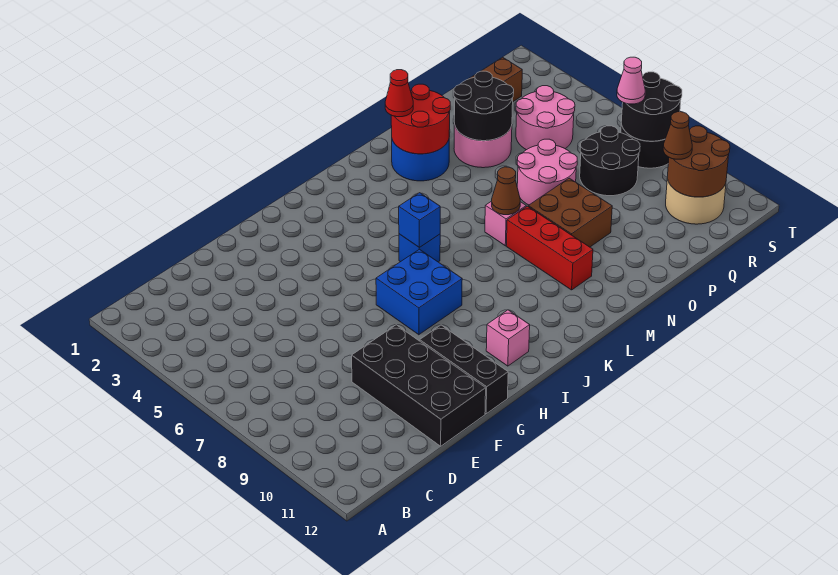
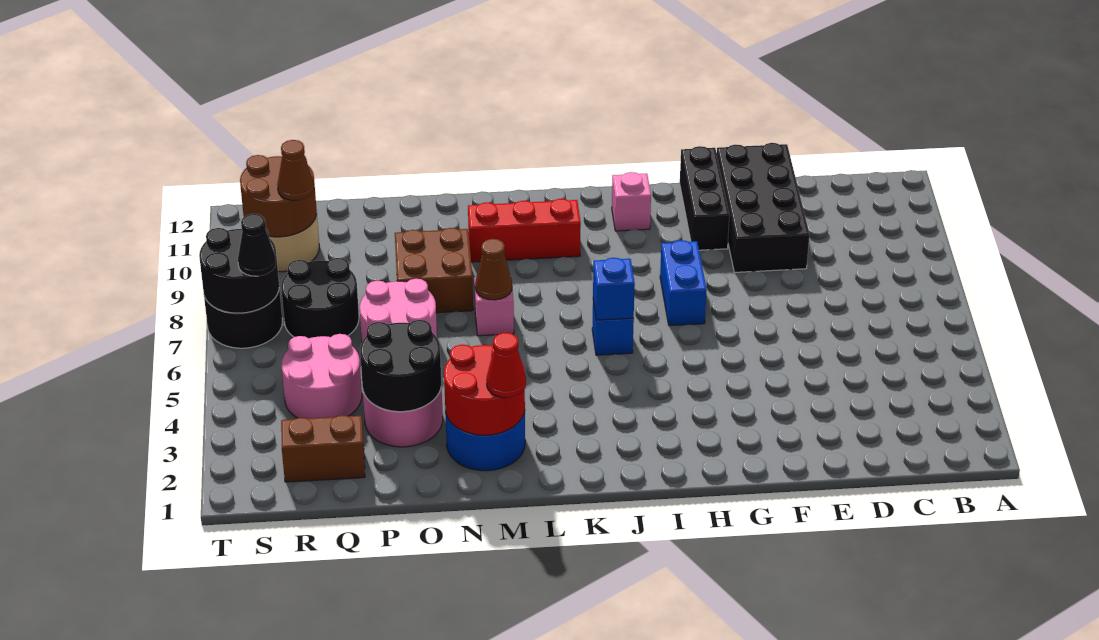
blue 2x2 brick [376,249,462,335] -> blue 1x2 brick [660,240,707,326]
red 1x3 brick [506,206,593,290] -> red 1x3 brick turned to [468,199,581,262]
pink 1x1 cone [617,57,645,104] -> black 1x1 cone [238,214,276,276]

